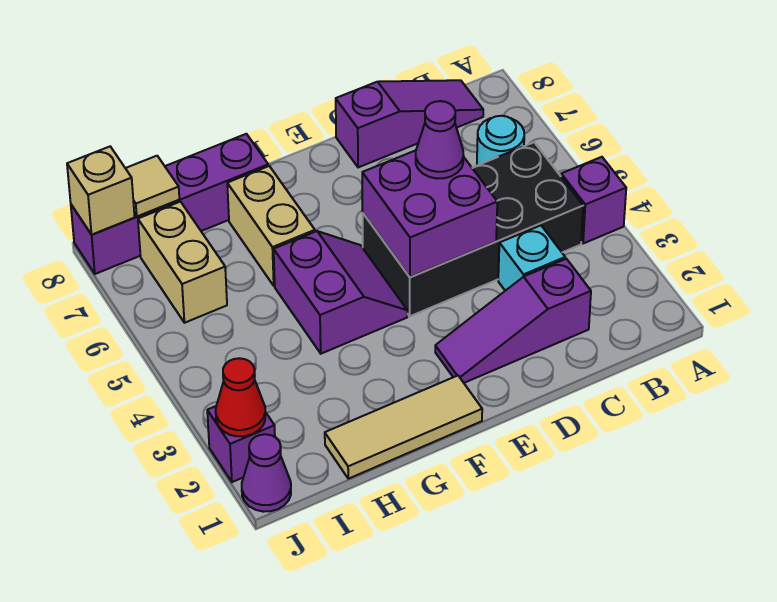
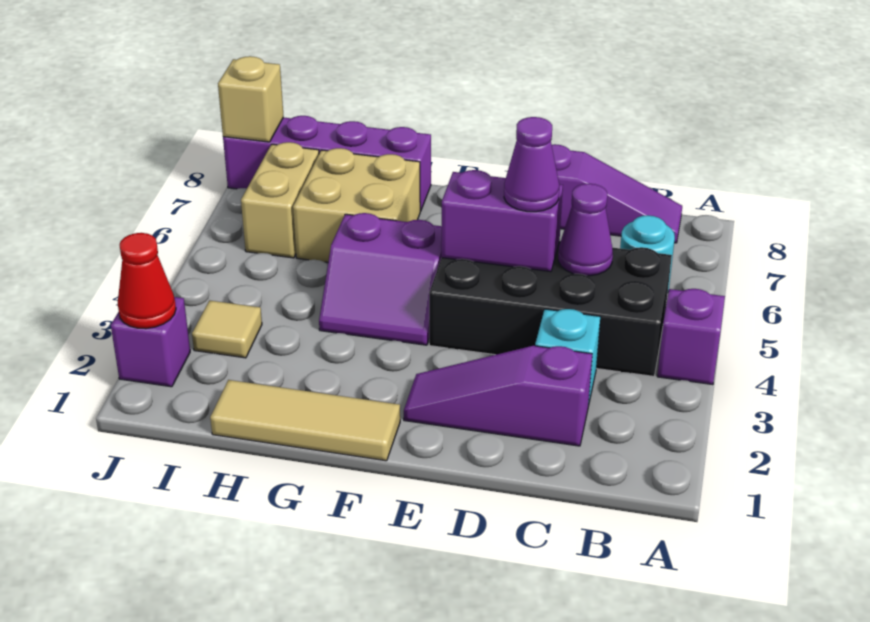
purple 2x2 brick [362,150,497,277] -> purple 1x2 brick [441,170,563,272]
purple 2x2 slope [274,231,408,354] -> purple 2x2 slope turned to [319,213,442,345]
tan 1x2 brick [227,166,315,286] -> tan 2x2 brick [293,148,420,262]
tan 1x1 tile [125,156,179,217] -> tan 1x1 tile moved to [192,300,262,358]
purple 1x1 cone [242,434,291,512] -> purple 1x1 cone moved to [558,184,613,276]

